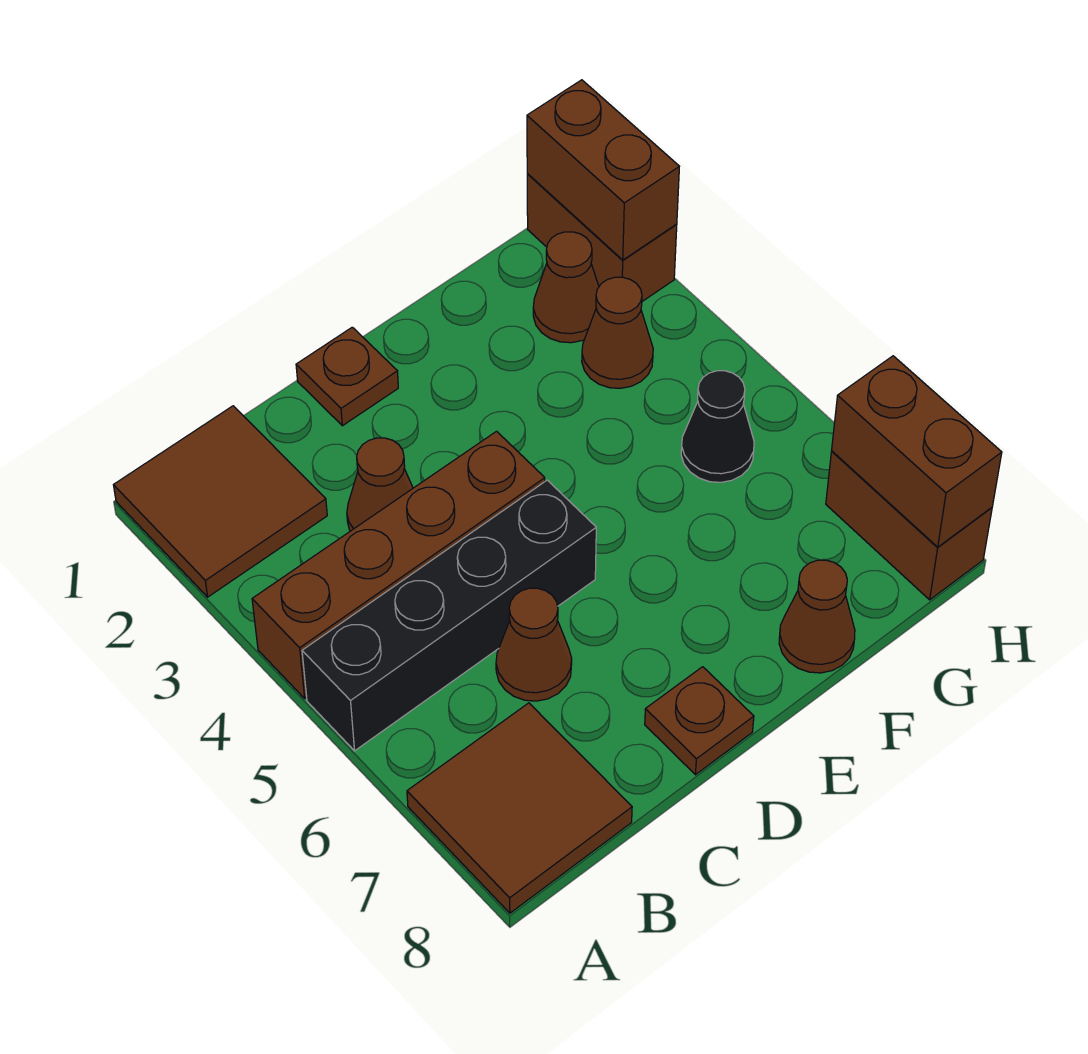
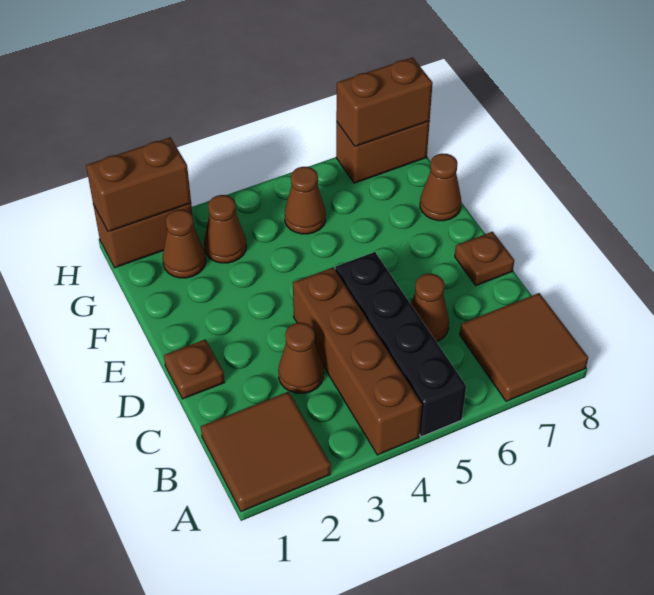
black 1x1 cone [681,371,754,482] -> brown 1x1 cone [285,167,326,234]

